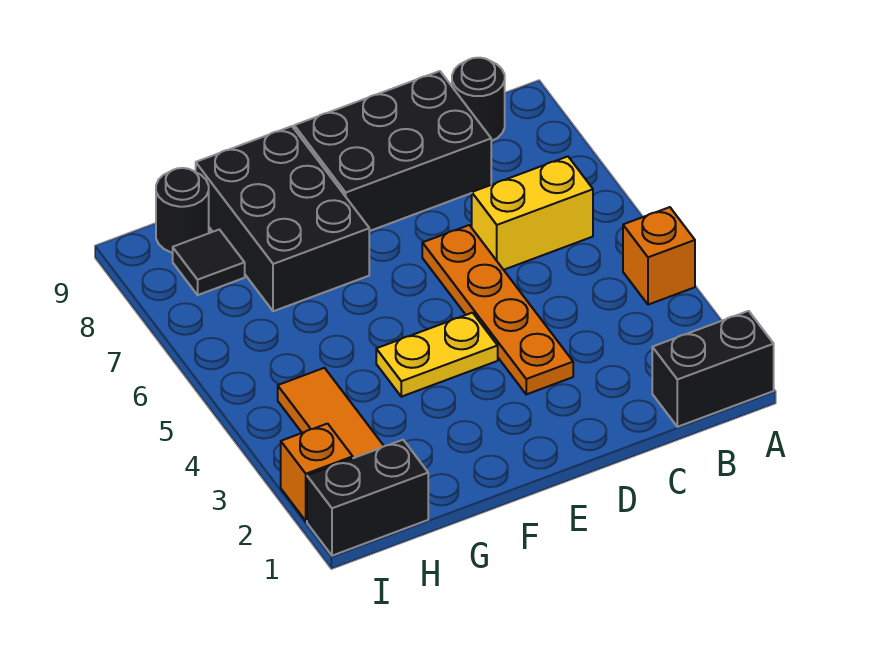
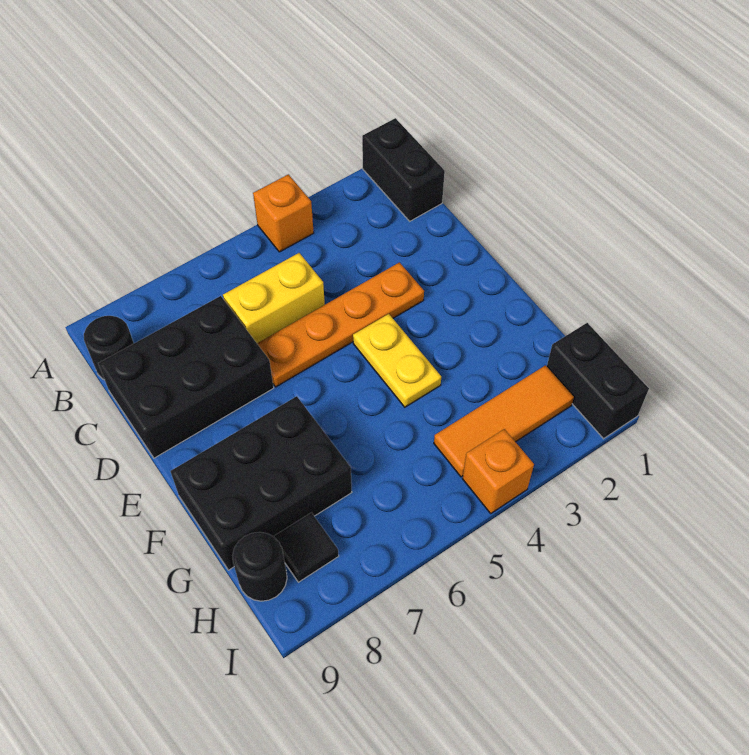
yellow 1x2 brick [472,156,593,270] -> yellow 1x2 brick turned to [223,253,325,343]
black 2x3 brick [294,71,491,231] -> black 2x3 brick turned to [98,296,274,458]
orange 1x1 brick [281,424,353,521] -> orange 1x1 brick moved to [462,429,534,513]

